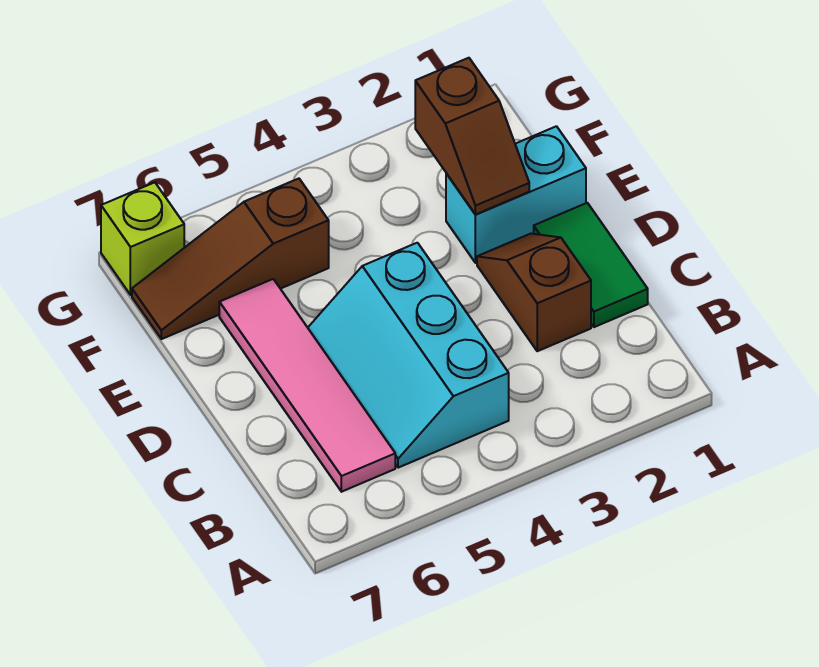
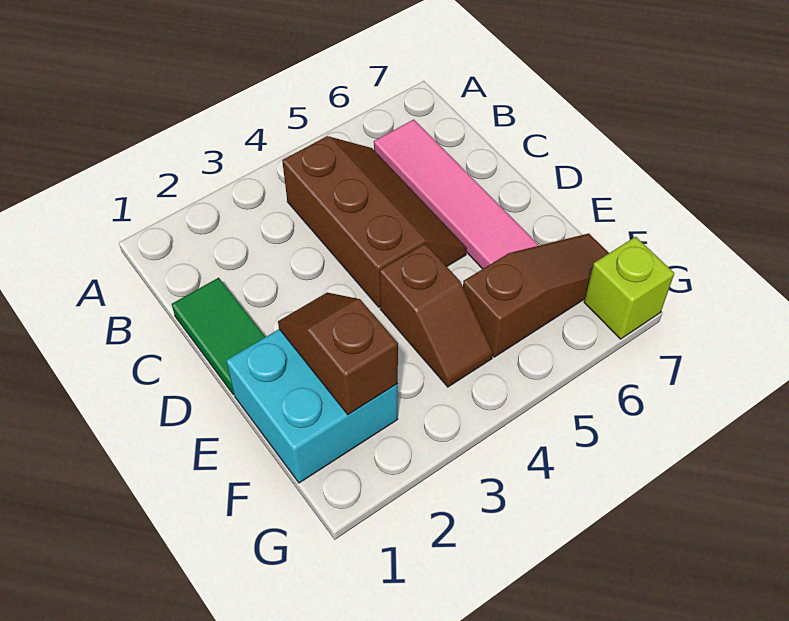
cyan 2x3 slope [308,243,509,468] -> brown 2x3 slope [282,136,467,307]
brown 1x2 slope [477,234,591,351] -> brown 1x2 slope moved to [380,244,493,387]
cyan 1x2 brick [446,126,586,263] -> cyan 2x2 brick [226,329,398,483]

